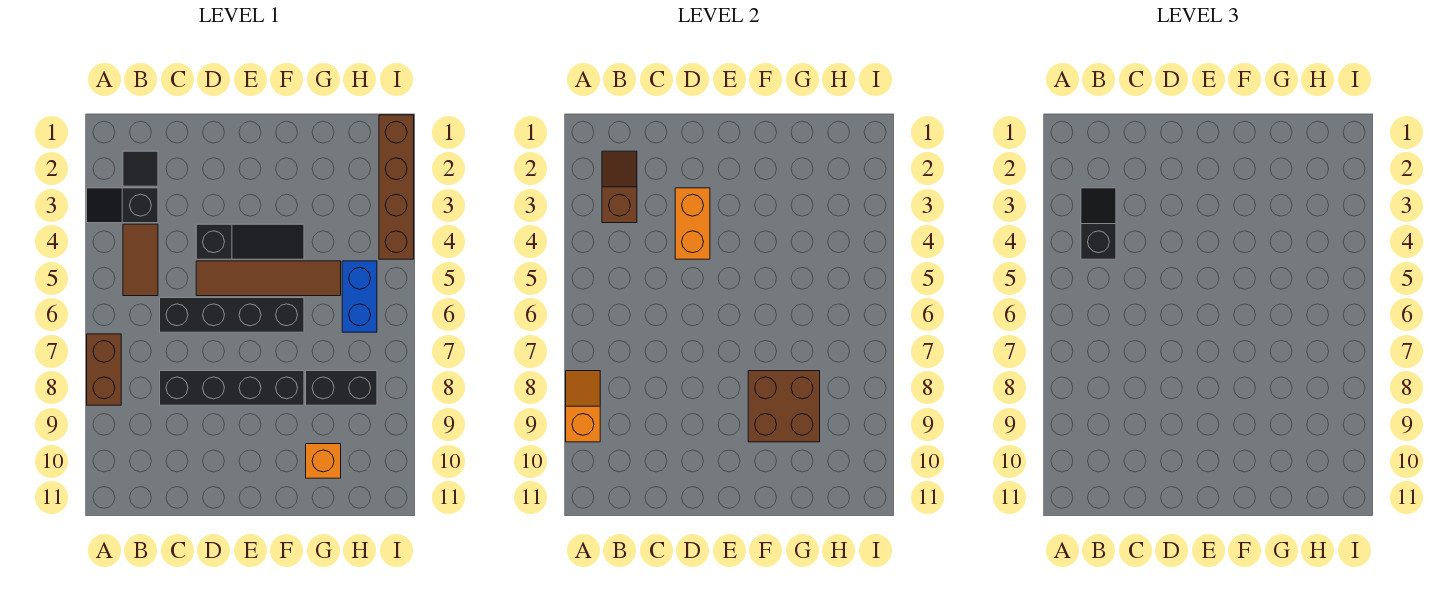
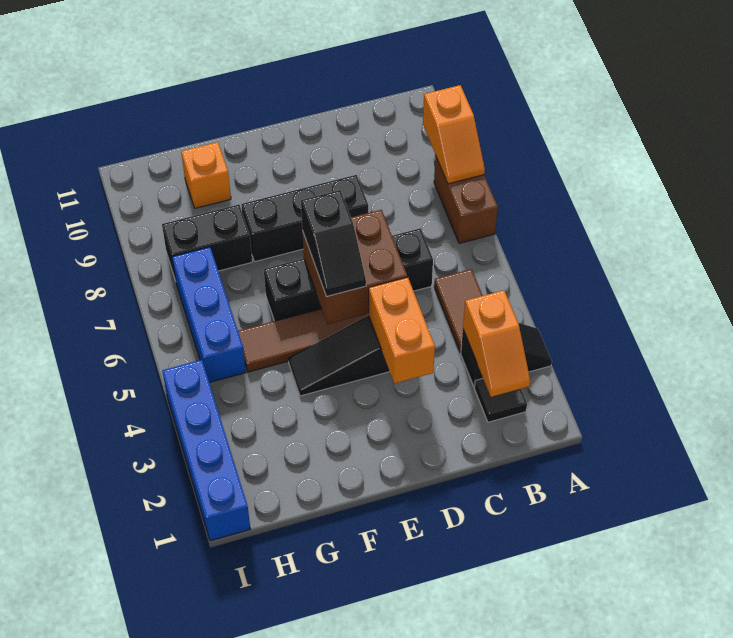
brown 1x2 slope [602,151,637,223] -> orange 1x2 slope [463,290,530,397]
black 1x2 slope [1081,188,1116,259] -> black 1x2 slope moved to [301,190,366,297]
black 1x4 brick [160,371,304,405] -> black 1x3 brick [241,175,368,262]
brown 2x2 brick [748,371,820,442] -> brown 2x2 brick moved to [302,210,407,324]
blue 1x2 brick [342,261,377,332] -> blue 1x3 brick [172,247,246,383]
brown 1x4 brick [379,115,414,259] -> blue 1x4 brick [162,360,250,541]

